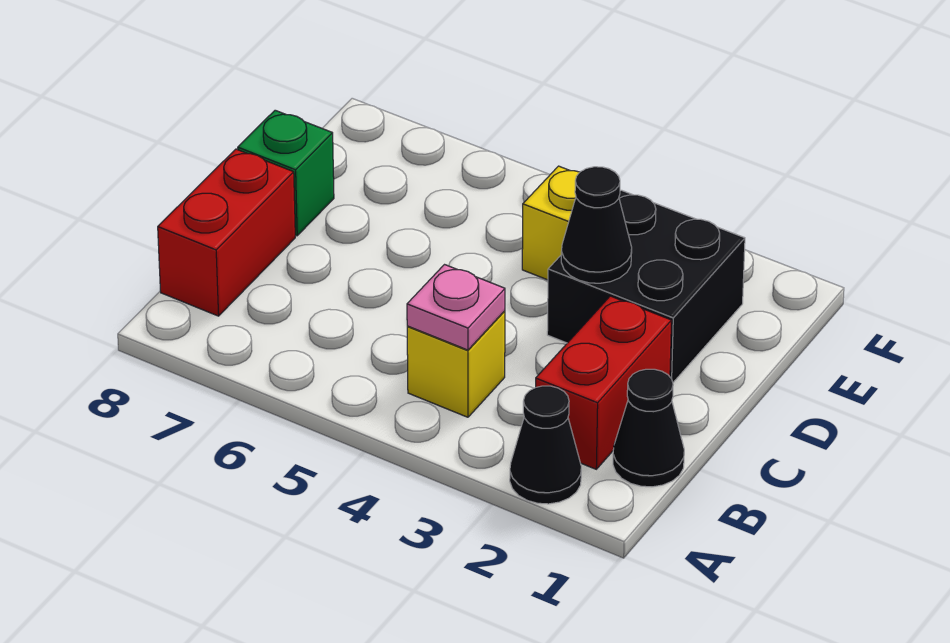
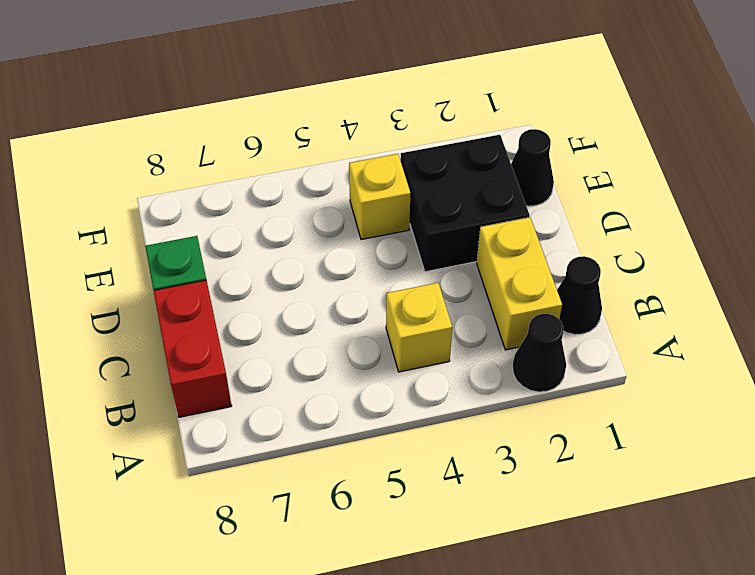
red 1x2 brick [536,296,672,469] -> yellow 1x2 brick [477,217,562,350]
pink 1x1 plate [407,265,505,350] -> none
black 1x1 cone [561,167,632,283] -> black 1x1 cone moved to [511,129,554,206]

